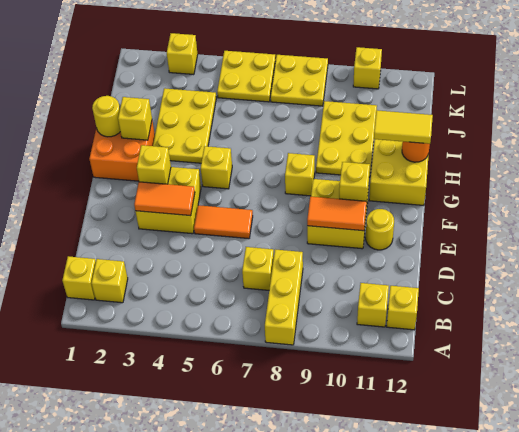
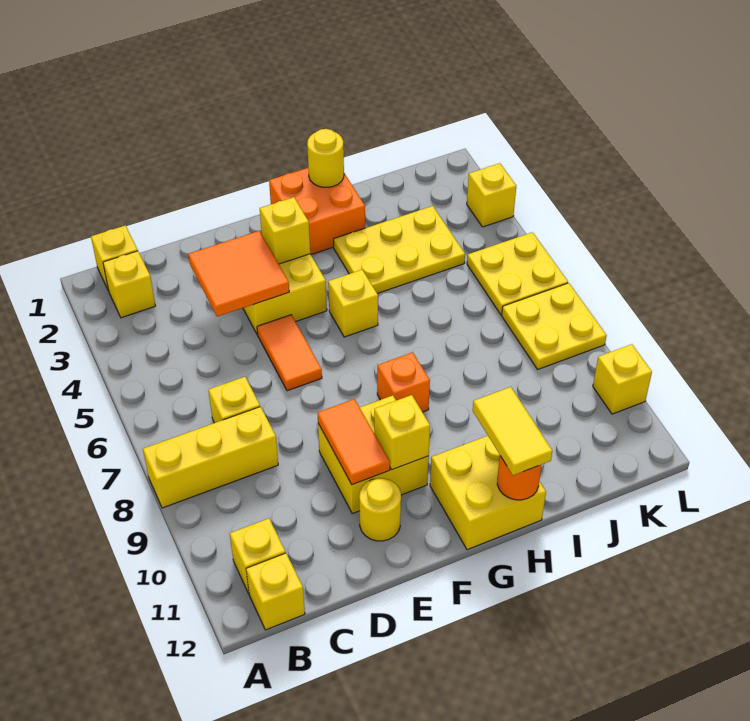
orange 1x2 tile [134,182,195,216] -> orange 2x2 tile [188,231,289,317]
yellow 1x1 brick [285,153,315,196] -> orange 1x1 brick [377,352,430,412]
yellow 1x1 brick [118,97,152,140] -> none
yellow 2x3 plate [316,101,377,177] -> none

